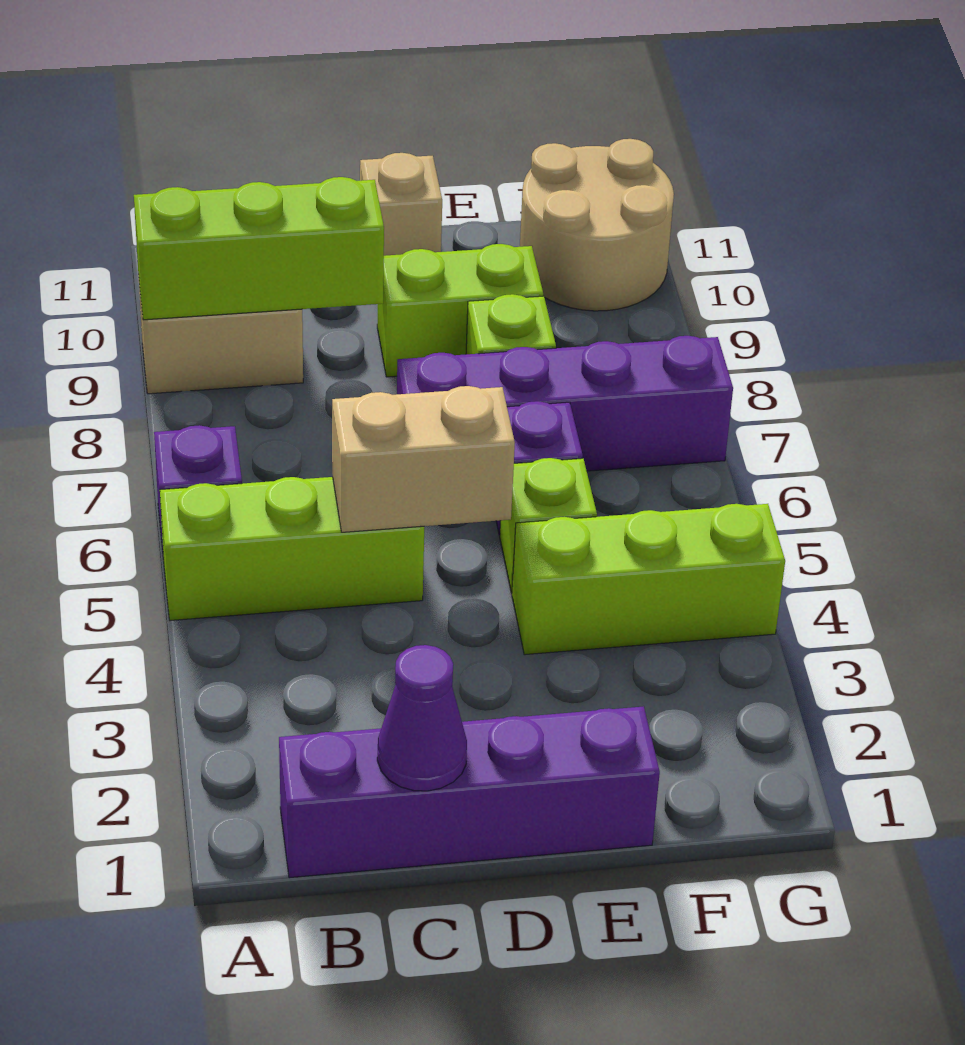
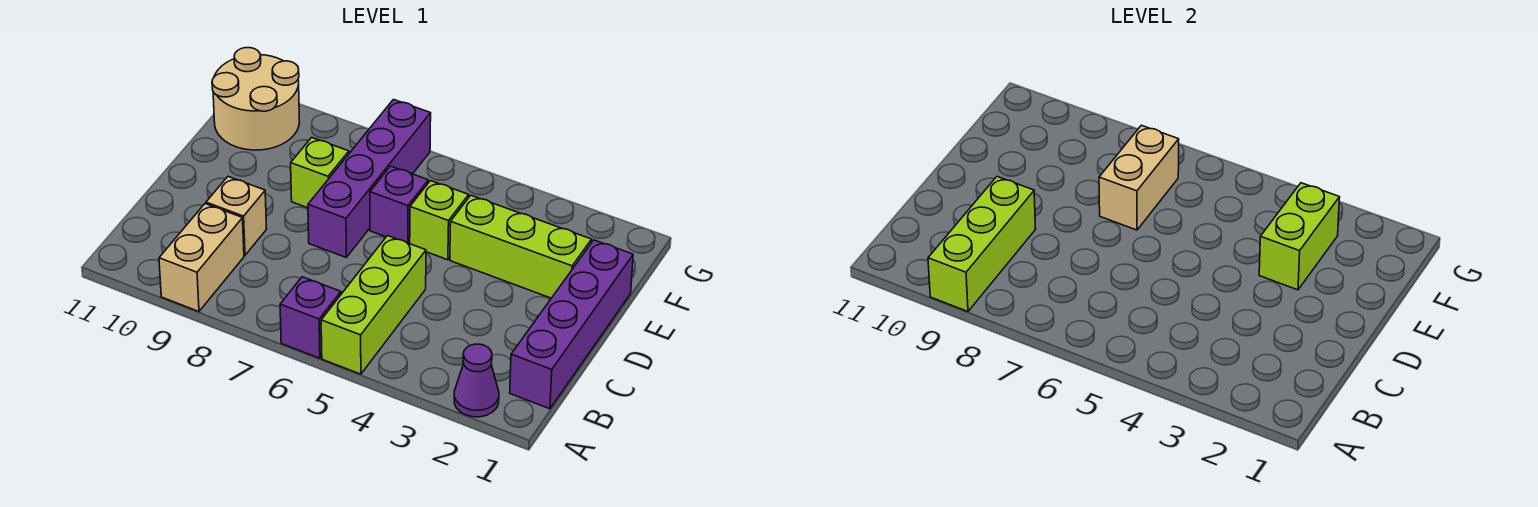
purple 1x1 cone [377,645,467,791] -> purple 1x1 cone moved to [454,344,499,417]
tan 1x2 brick [332,386,515,532] -> tan 1x2 brick moved to [1099,125,1179,230]
lime 1x2 brick [377,244,543,377] -> lime 1x2 brick moved to [1259,183,1340,290]
tan 1x1 brick [360,153,442,256] -> tan 1x1 brick moved to [206,177,266,255]
lime 1x3 brick [512,504,785,655] -> lime 1x3 brick turned to [450,195,592,298]

